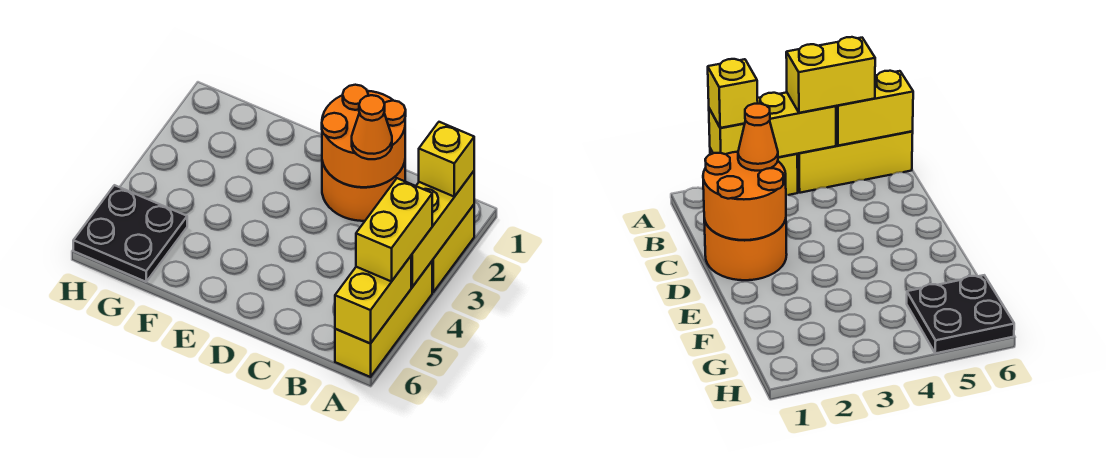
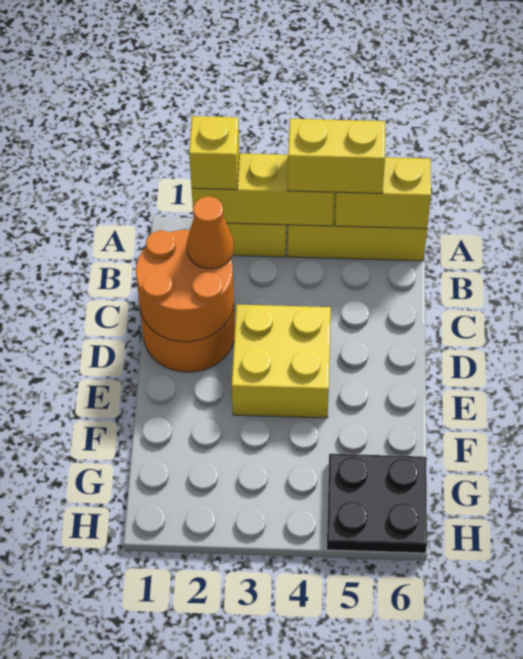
none -> yellow 2x2 brick [232,304,331,418]

